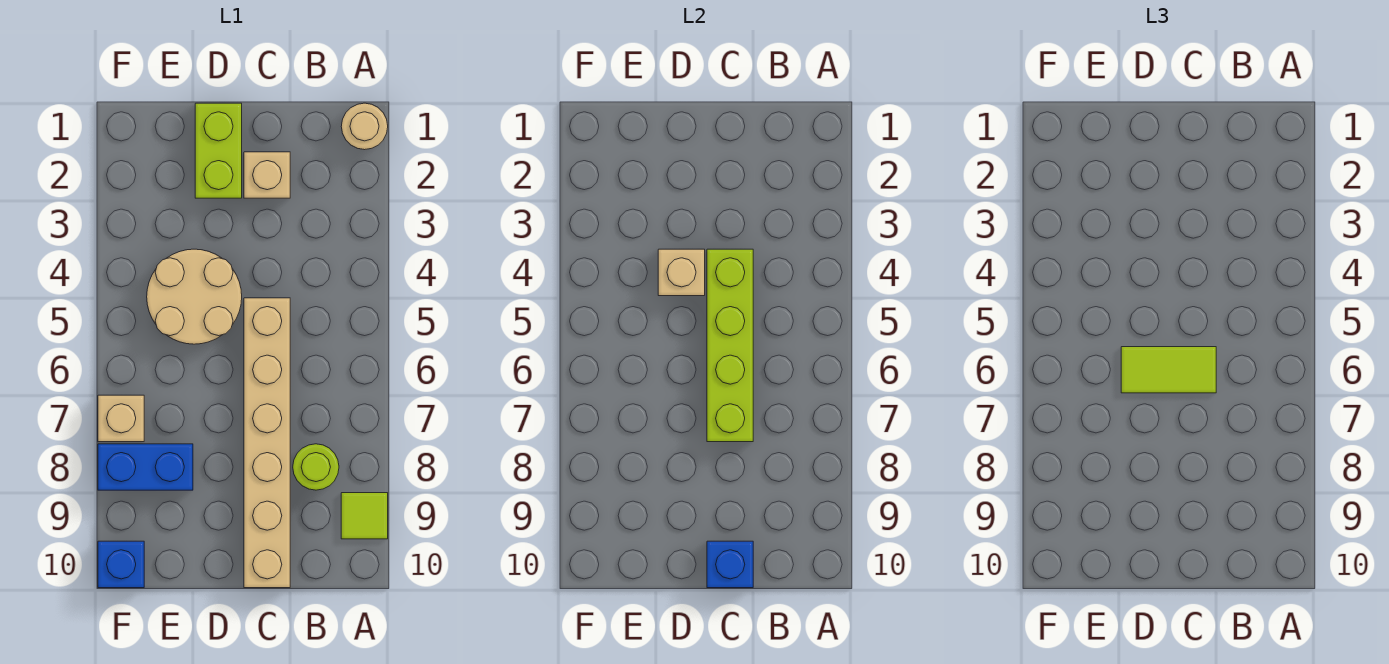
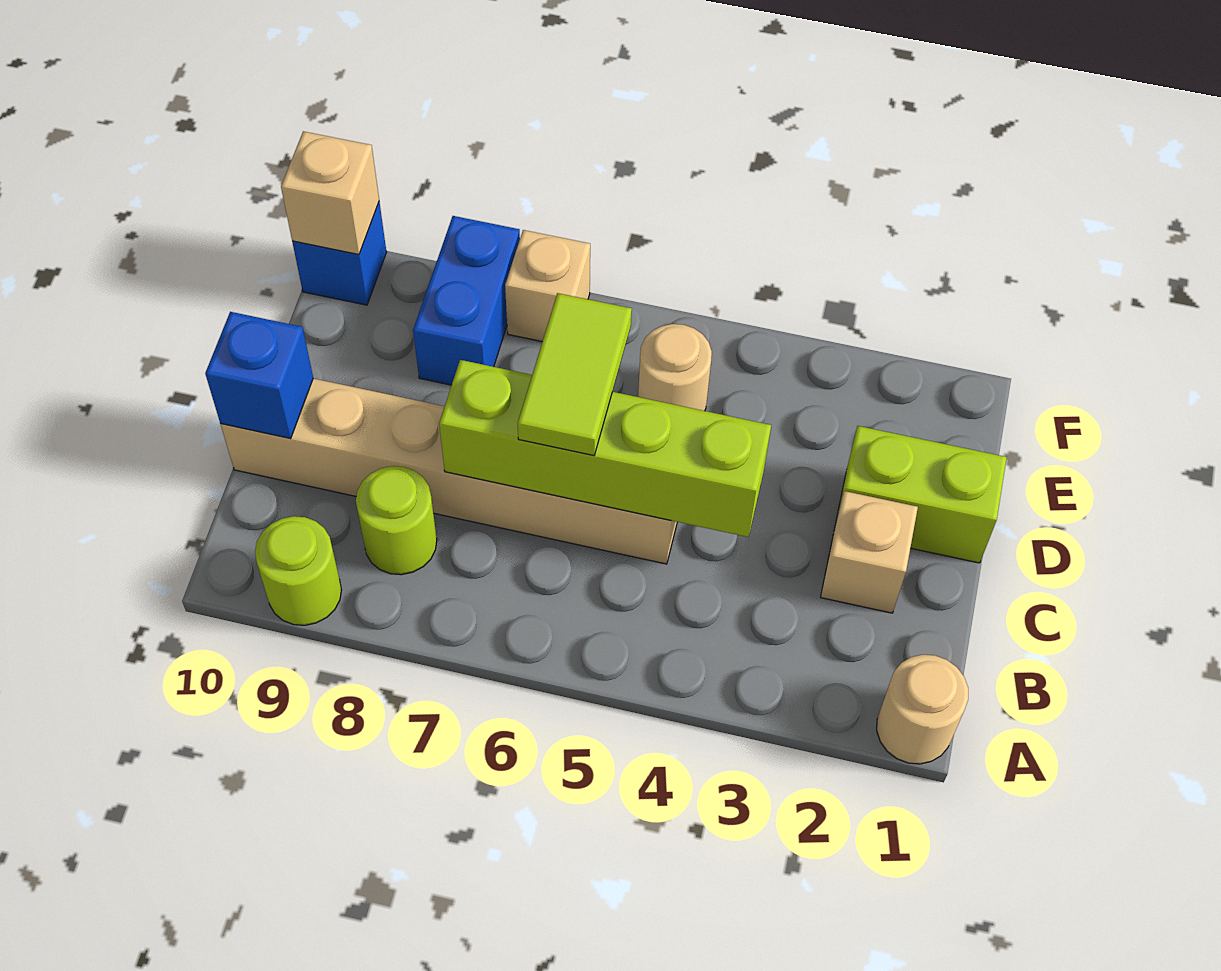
lime 1x1 tile [341,493,388,539] -> lime 1x1 round brick [255,516,341,625]
tan 2x2 round brick [147,249,242,344] -> tan 1x1 round brick [638,324,712,411]
tan 1x1 brick [658,249,705,296] -> tan 1x1 brick moved to [281,131,379,255]

